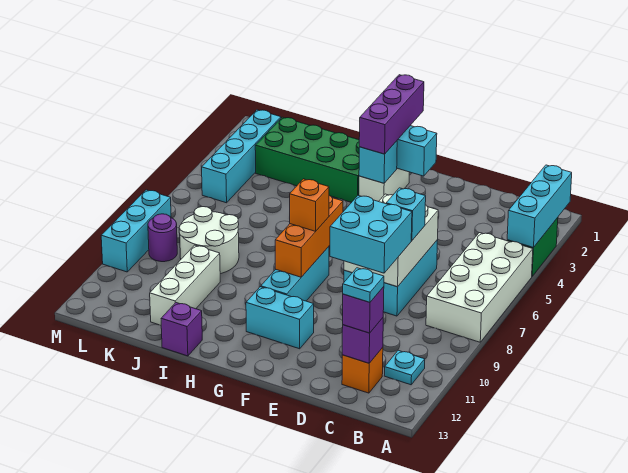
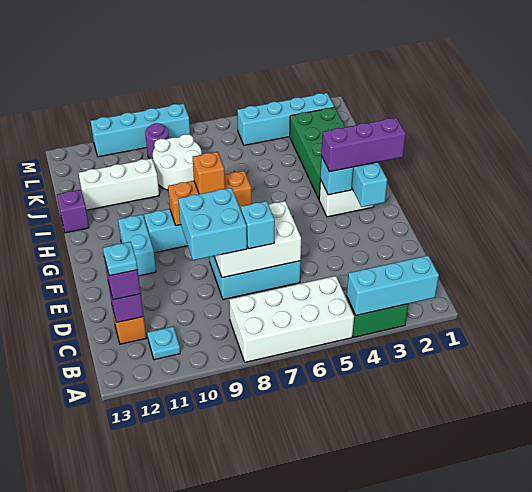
cyan 1x3 brick [101,190,171,272] -> cyan 1x4 brick [91,104,190,157]

